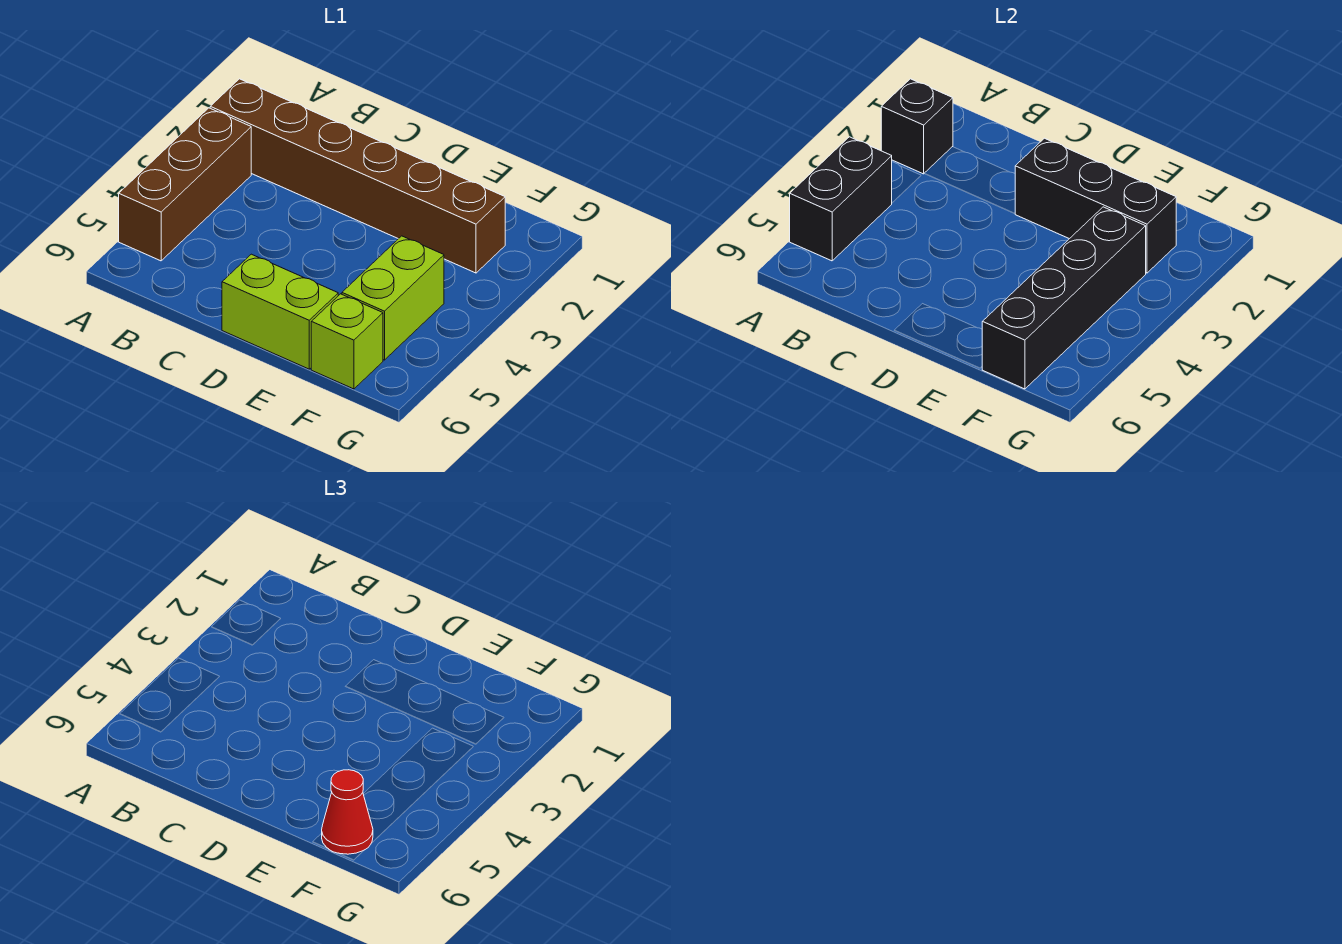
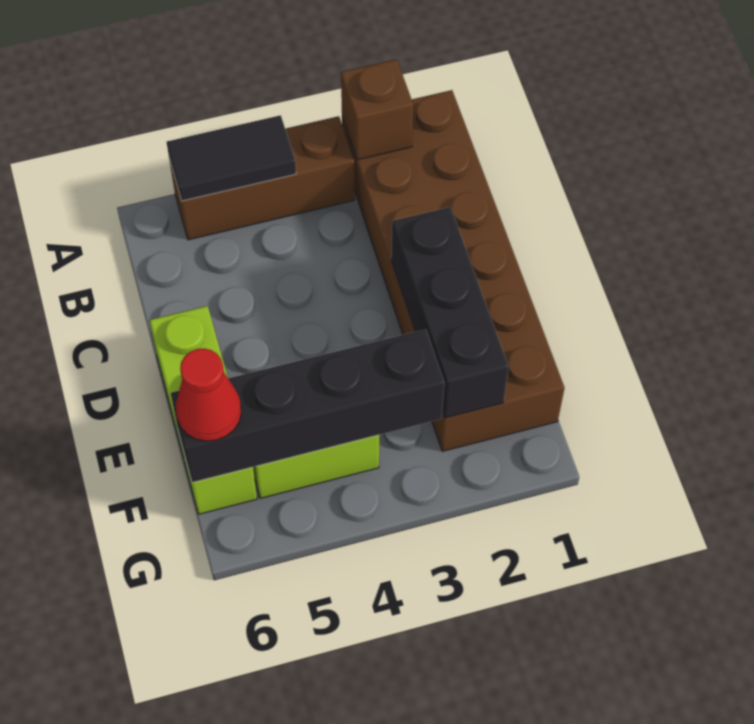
brown 1x6 brick [210,79,505,273] -> brown 2x6 brick [342,90,564,452]
black 1x1 brick [881,79,953,174] -> brown 1x1 brick [341,59,413,160]
black 1x2 brick [790,137,892,261] -> black 1x2 tile [166,115,296,201]

